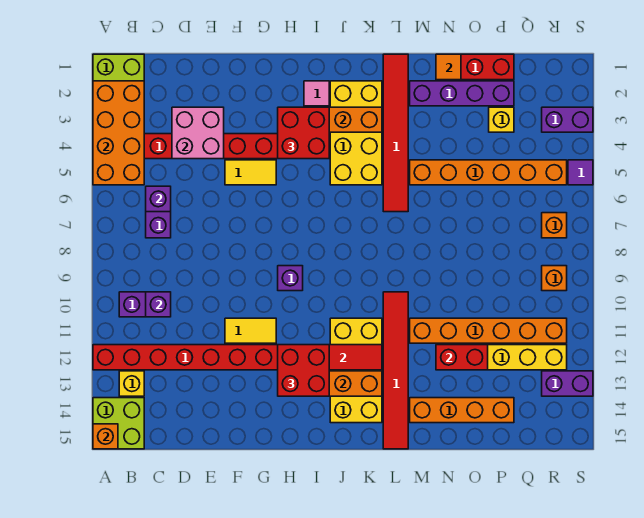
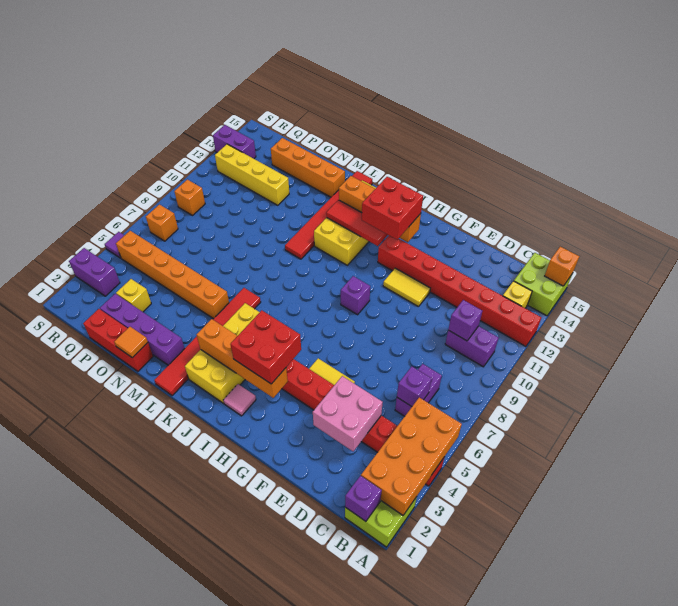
none -> purple 1x1 brick [345,476,382,521]
orange 1x6 brick [410,318,567,343] -> none
red 1x2 brick [436,345,488,370] -> none

